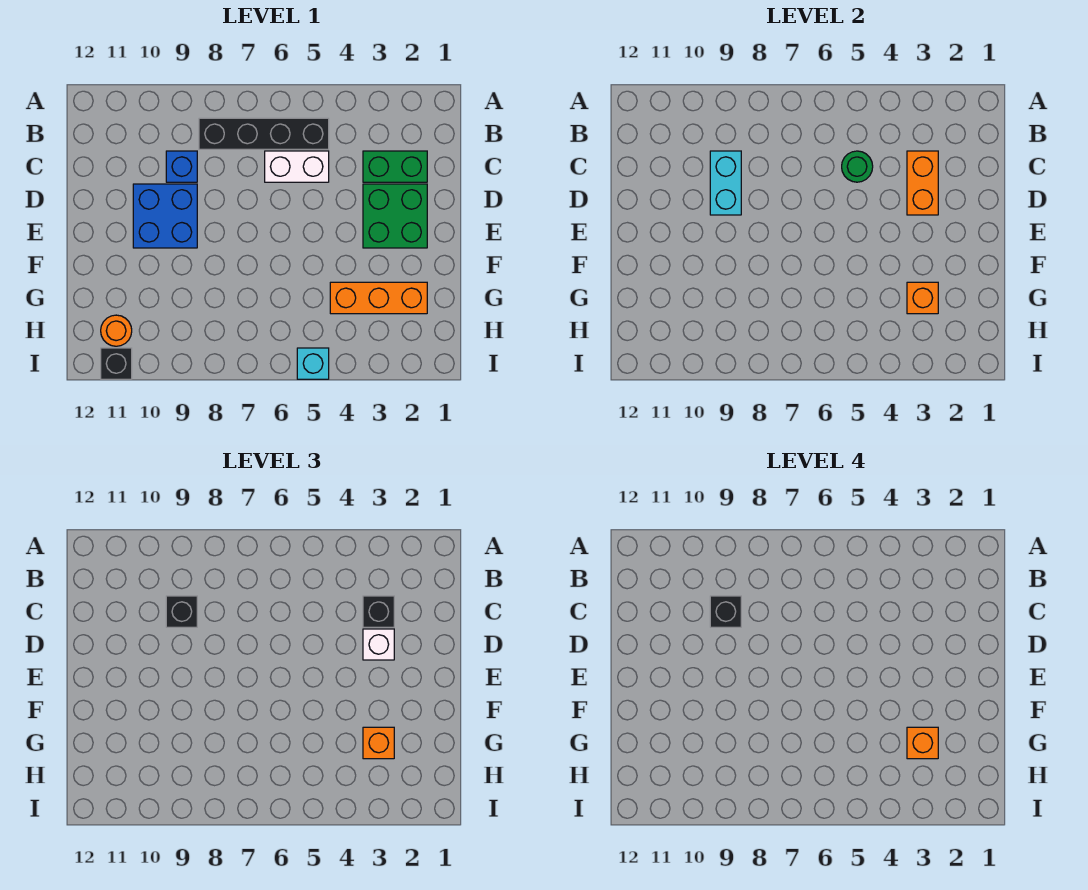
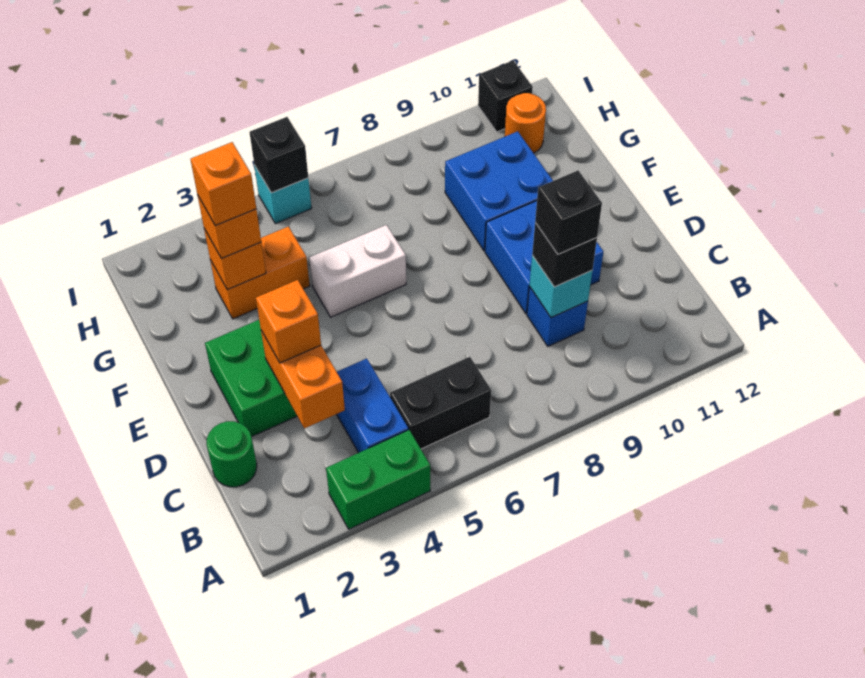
none -> blue 1x2 brick [337,359,408,453]
black 1x4 brick [199,118,329,149] -> black 1x2 brick [390,357,491,449]
green 1x2 brick [363,151,427,182] -> green 1x2 brick moved to [326,430,430,529]
black 1x1 brick [363,596,394,627] -> black 1x1 brick moved to [250,117,308,193]
white 1x2 brick [265,151,329,182] -> white 1x2 brick moved to [309,225,406,317]
green 1x1 round brick [842,151,873,182] -> green 1x1 round brick moved to [207,421,257,487]
cyan 1x2 brick [710,151,741,215] -> cyan 1x1 brick [530,256,592,318]
white 1x1 brick [363,629,394,660] -> orange 1x1 brick [256,280,321,363]
none -> blue 2x2 brick [445,131,553,251]
orange 1x3 brick [330,282,427,314] -> orange 1x2 brick [210,227,310,319]

